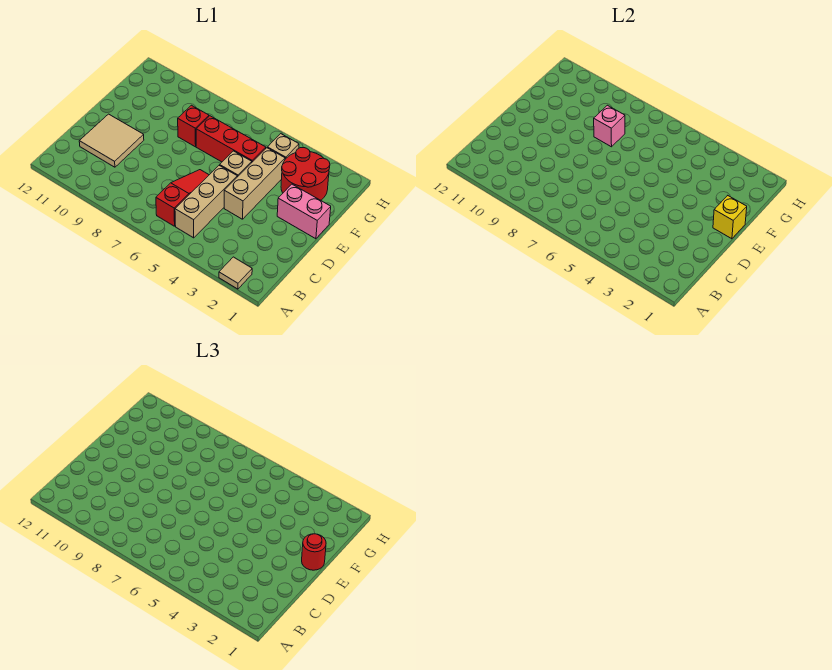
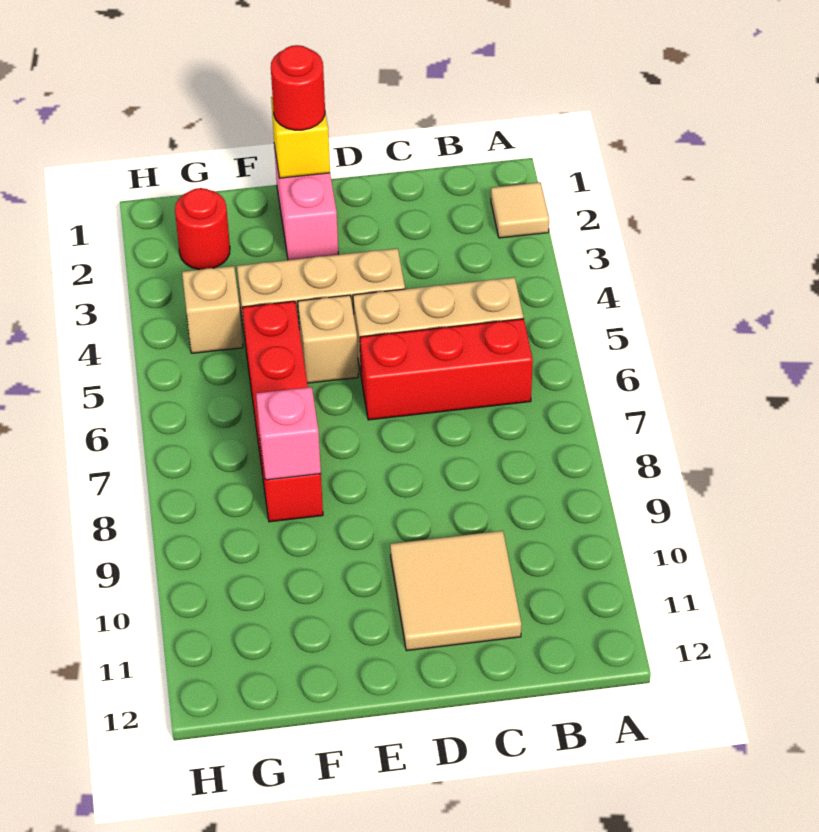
red 1x3 slope [156,170,209,226] -> red 1x3 brick [360,319,533,420]
red 2x2 round brick [281,148,330,200] -> red 1x1 round brick [175,188,230,270]

